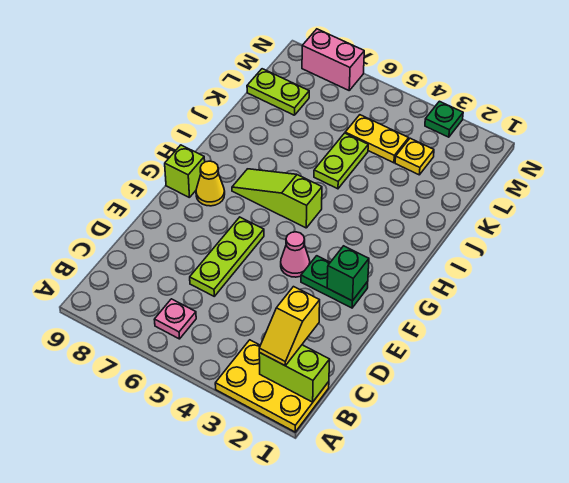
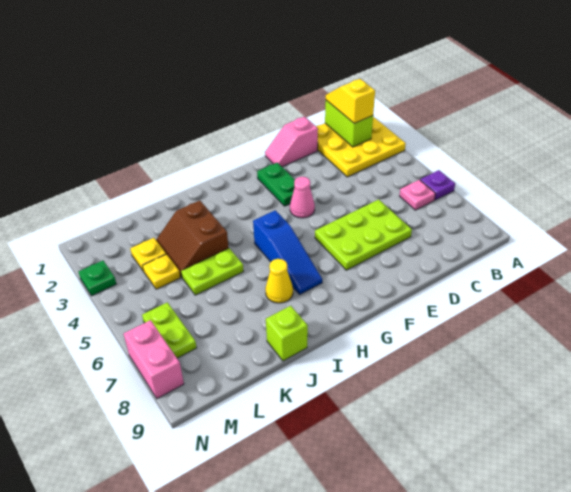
yellow 2x3 plate [215,340,329,432] -> yellow 3x3 plate [316,117,406,177]
none -> purple 1x1 plate [420,170,455,200]
yellow 1x2 slope [259,287,320,366] -> yellow 1x2 slope turned to [326,79,375,123]
none -> pink 1x2 slope [265,117,318,167]
lime 1x3 plate [190,217,264,296] -> lime 2x3 plate [315,200,412,270]
green 1x1 brick [327,246,369,301] -> none
yellow 1x1 cone [196,161,225,206] -> yellow 1x1 cone moved to [265,259,293,303]
lime 1x1 brick [165,145,205,198] -> lime 1x1 brick moved to [266,306,308,361]
lime 1x3 slope [232,169,322,228] -> blue 1x3 slope [253,210,322,294]
none -> brown 2x2 slope [156,201,229,277]
yellow 1x2 plate [345,115,409,163] -> yellow 1x1 plate [143,254,180,289]
lime 1x2 plate [247,69,309,115] -> lime 1x2 plate moved to [142,302,197,358]

